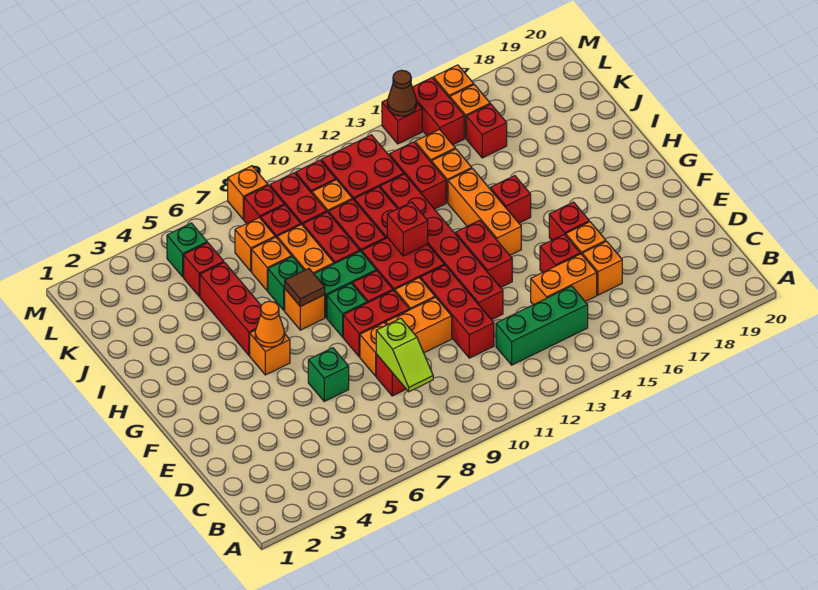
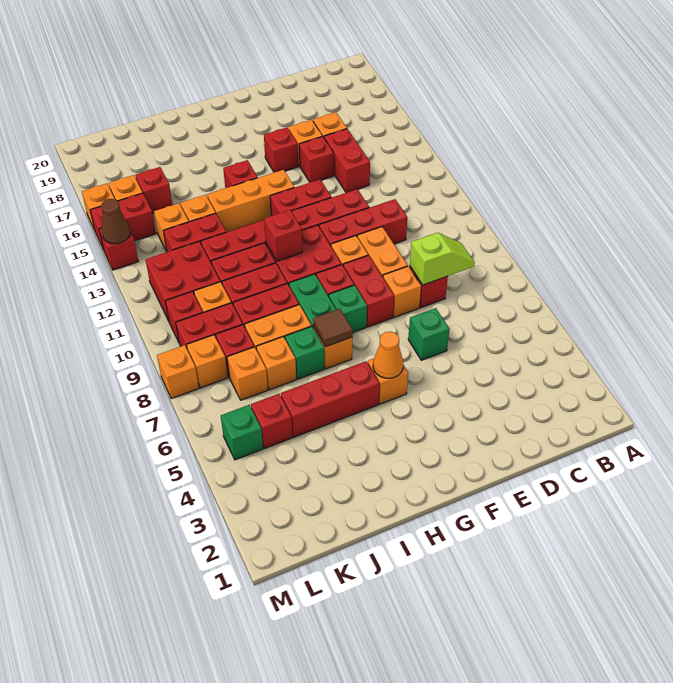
green 1x3 brick [496,286,588,365] -> none
orange 1x2 brick [531,254,597,305] -> red 1x2 brick [324,129,370,193]
red 1x1 brick [244,185,284,224] -> orange 1x1 brick [187,335,228,388]

